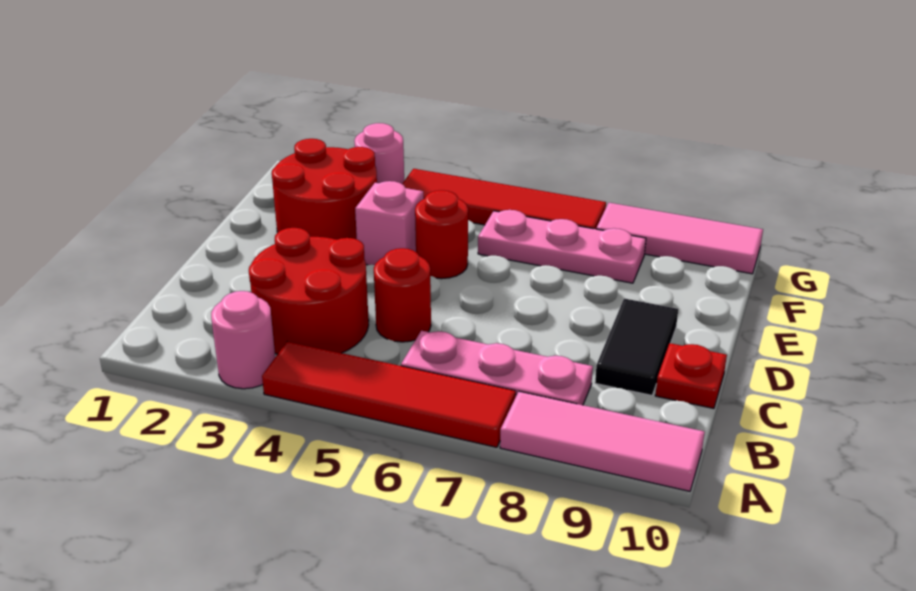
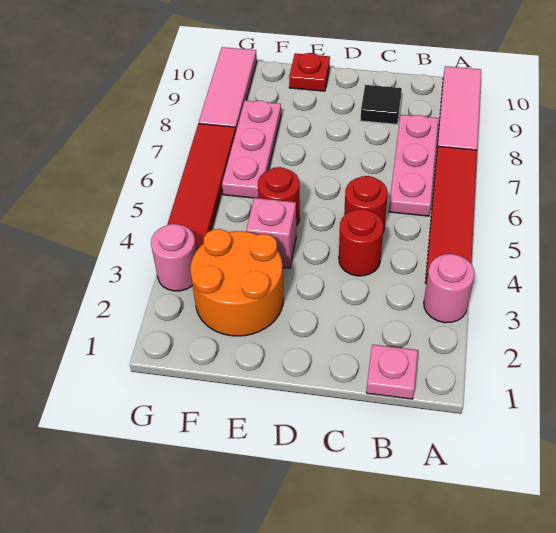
none -> pink 1x1 plate [366,345,418,399]
red 2x2 round brick [249,228,369,354] -> red 1x1 round brick [339,209,383,276]
black 1x2 tile [595,298,678,395] -> black 1x1 tile [360,85,402,124]
red 1x1 plate [655,343,727,408] -> red 1x1 plate moved to [289,53,330,91]
red 2x2 round brick [272,139,377,240] -> orange 2x2 round brick [190,229,284,336]

